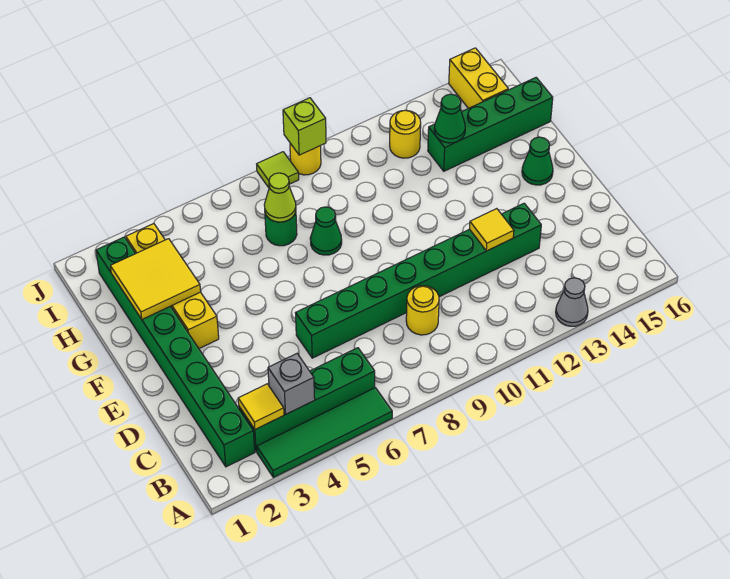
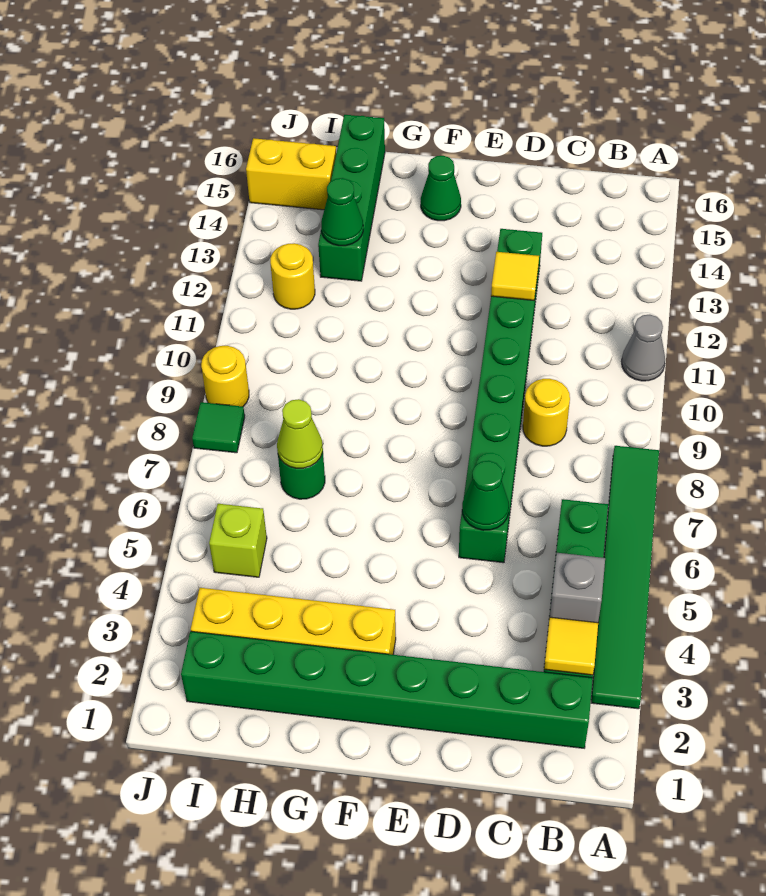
green 1x4 tile [257,388,392,477] -> green 1x6 tile [591,446,659,709]
grey 1x1 cone [556,278,588,326] -> grey 1x1 cone moved to [622,315,665,381]
yellow 2x2 tile [110,239,201,319] -> none
green 1x1 cone [310,207,342,255] -> green 1x1 cone moved to [462,461,509,530]
lime 1x1 tile [257,152,299,188] -> green 1x1 tile [192,402,245,453]
lime 1x1 brick [283,98,326,155] -> lime 1x1 brick moved to [209,504,267,577]

